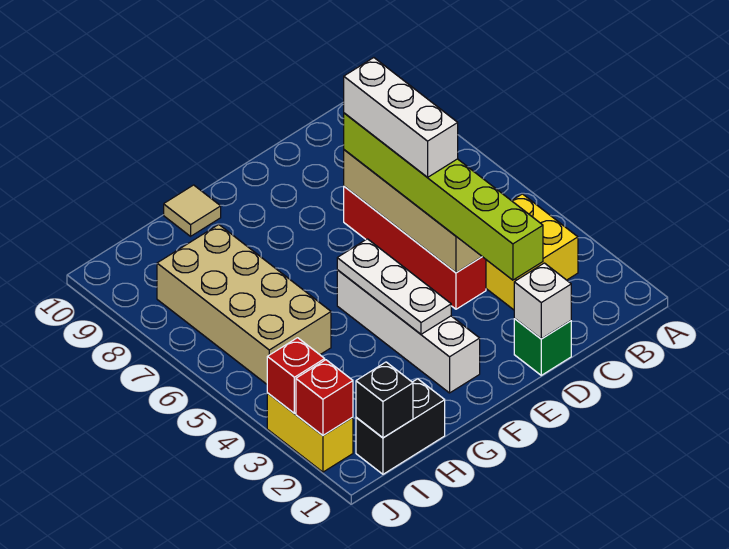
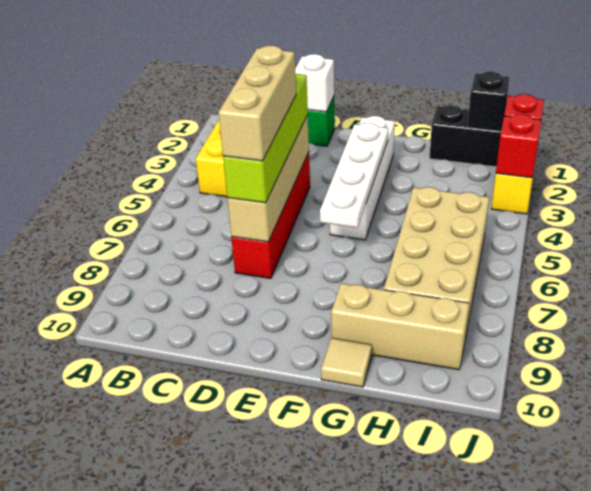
lime 1x6 brick [344,113,543,280] -> lime 1x4 brick [223,74,308,203]
white 1x3 brick [344,58,458,177] -> tan 1x3 brick [218,46,296,161]
white 1x3 plate [337,239,451,334] -> white 1x4 plate [320,123,388,228]
none -> tan 1x3 brick [331,283,469,370]

